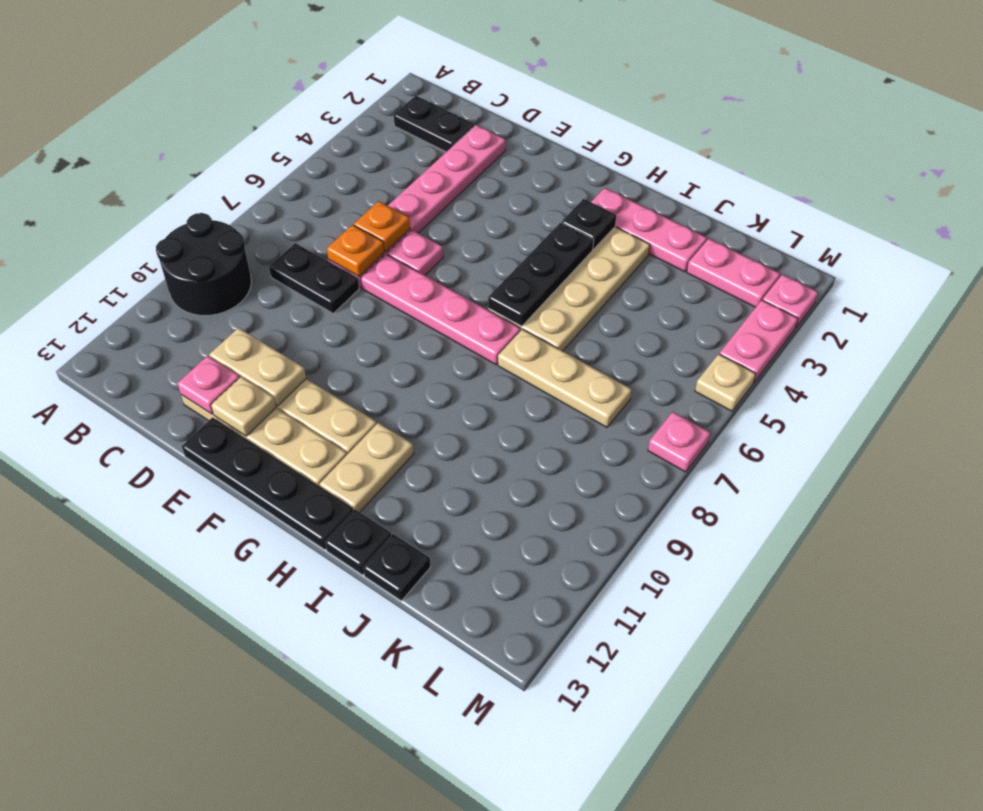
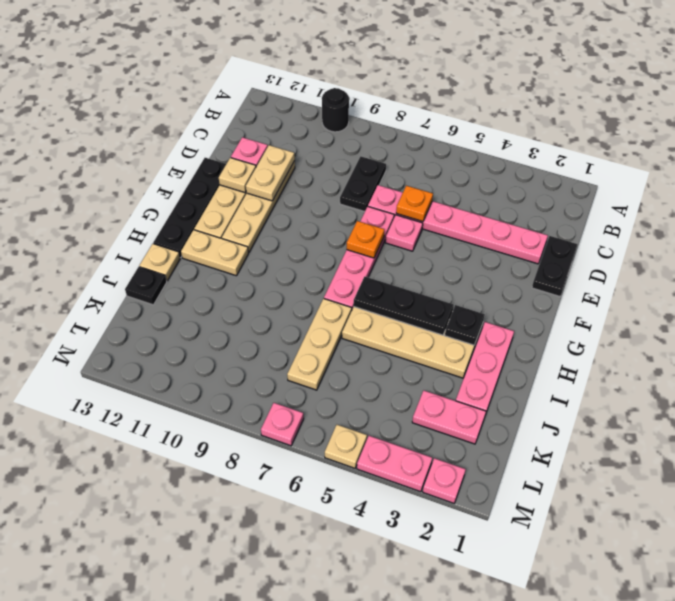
black 2x2 round brick [156,213,251,316] -> black 1x1 round brick [322,88,349,132]
black 1x2 plate [394,96,475,152] -> black 1x2 plate moved to [532,236,578,296]
orange 1x1 plate [327,225,384,276] -> orange 1x1 plate moved to [347,221,384,258]
black 1x1 plate [325,509,391,575] -> tan 1x1 plate [139,244,180,281]
pink 1x2 plate [687,239,780,307] -> pink 1x2 plate turned to [412,390,486,444]

